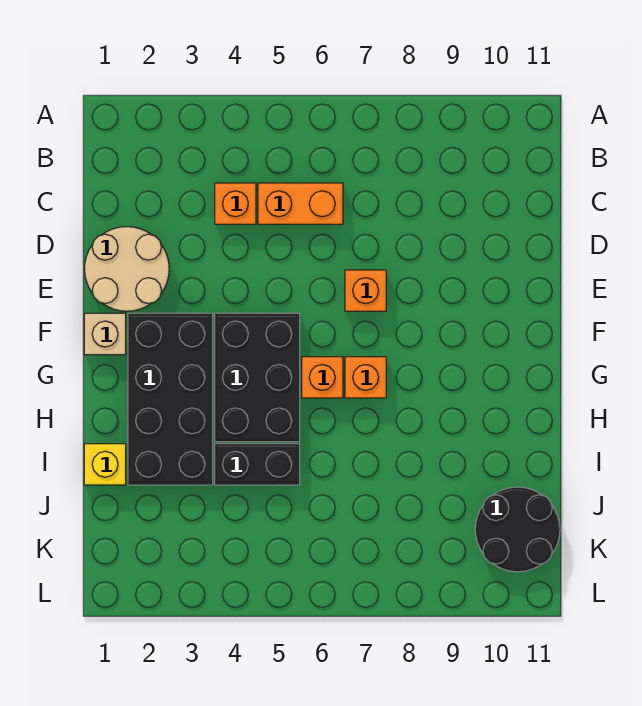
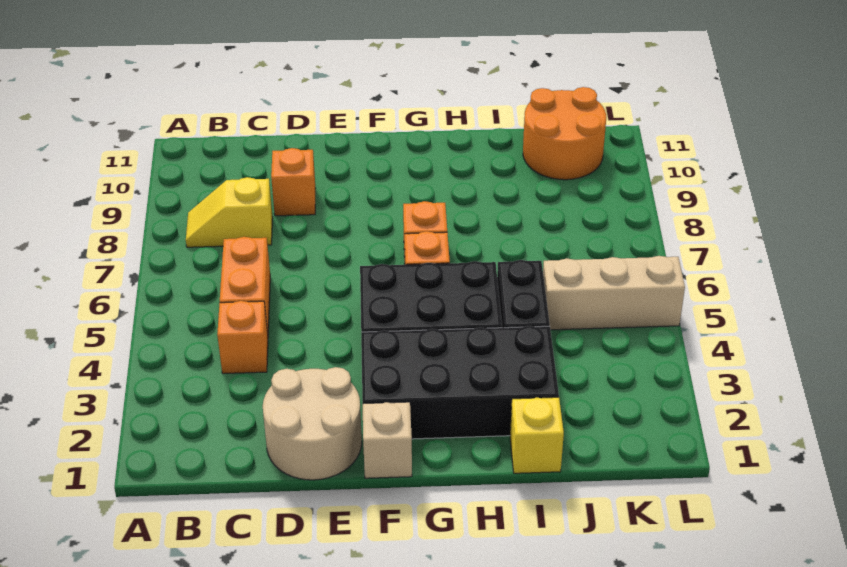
none -> yellow 1x2 slope [186,177,273,247]
orange 1x1 brick [345,270,386,311] -> orange 1x1 brick moved to [271,148,316,216]
none -> tan 1x3 brick [543,256,685,330]
black 2x2 round brick [475,487,560,572] -> orange 2x2 round brick [523,87,606,180]

